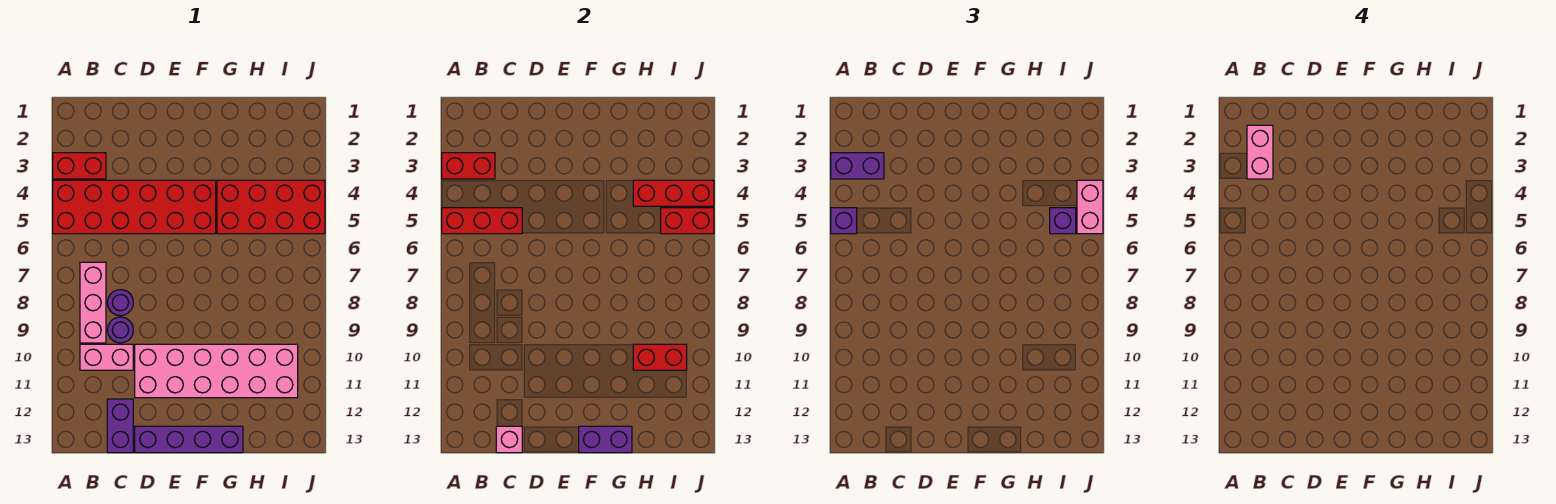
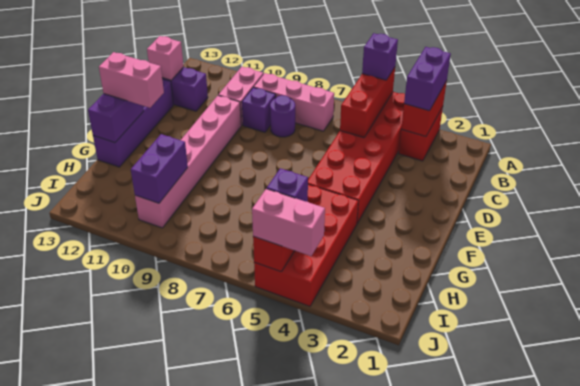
pink 1x2 brick [1247,125,1273,179] -> pink 1x2 brick moved to [99,52,164,108]
purple 1x1 round brick [108,317,133,343] -> purple 1x1 brick [242,87,276,132]
pink 2x6 brick [135,344,298,398] -> pink 1x6 brick [135,96,241,228]
red 1x3 brick [633,180,714,206] -> none
red 1x2 brick [633,344,687,370] -> purple 1x2 brick [131,134,188,203]

